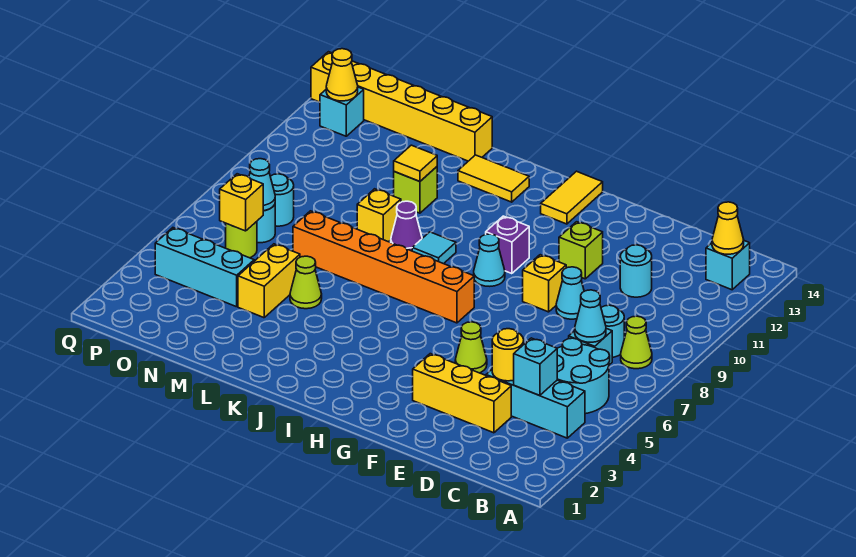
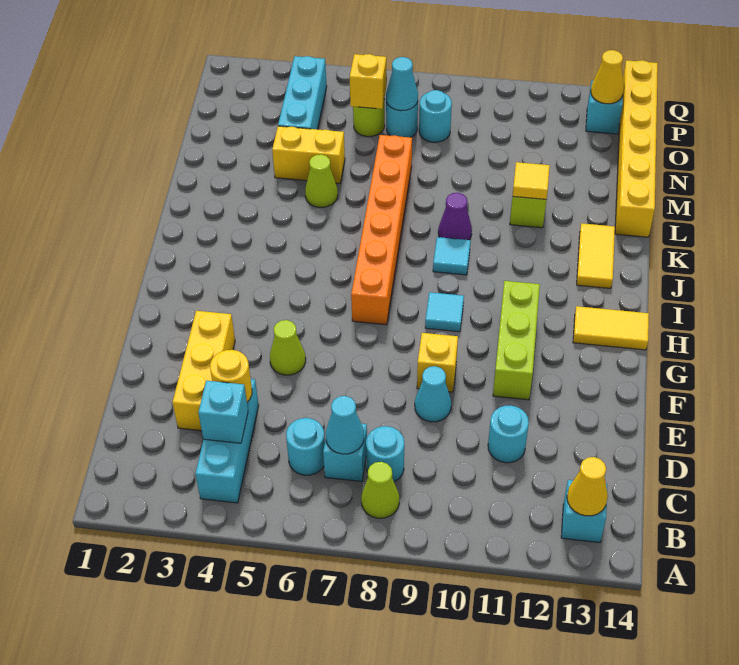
cyan 2x2 round brick [557,338,610,414] -> cyan 1x1 round brick [286,418,325,475]
lime 1x1 brick [559,222,603,279] -> lime 1x3 brick [493,281,540,400]
cyan 1x1 cone [474,234,505,286] -> cyan 1x1 tile [425,292,464,332]
purple 1x1 brick [486,216,529,274] -> none
yellow 1x1 brick [357,189,401,242] -> none

